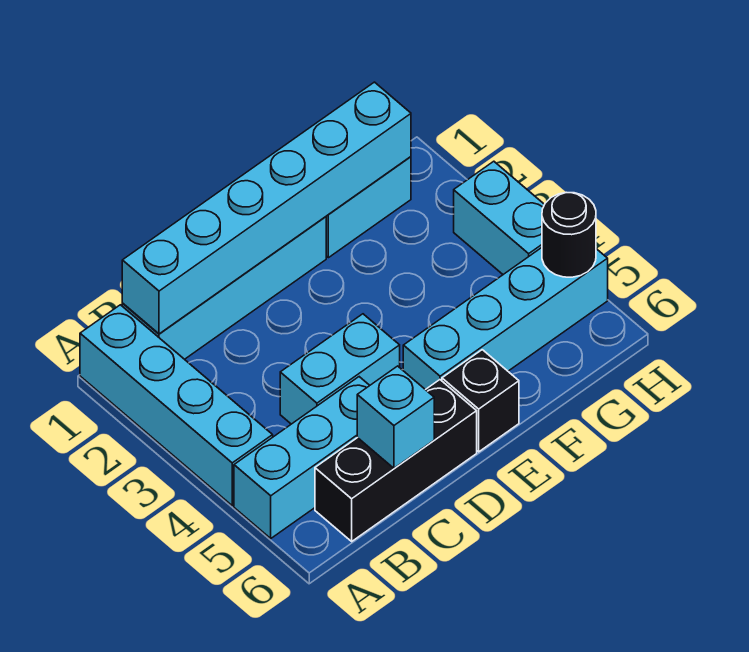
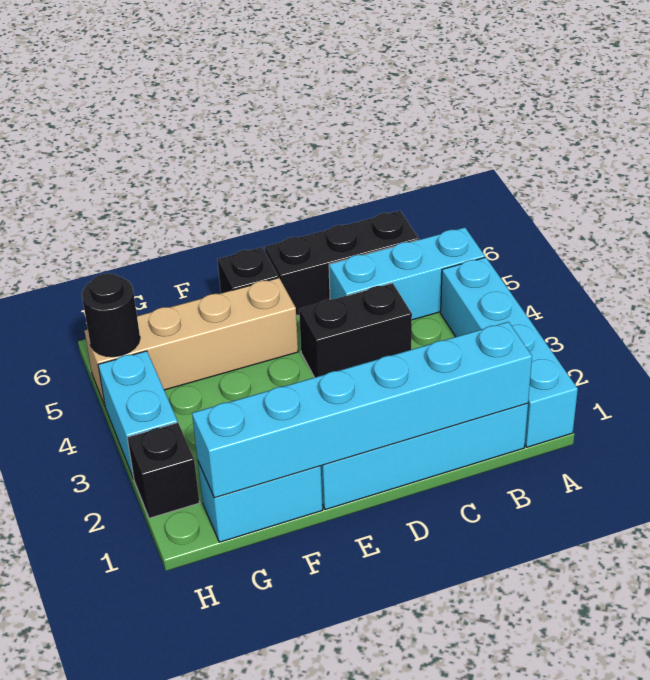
cyan 1x2 brick [280,314,400,424] -> black 1x2 brick [299,283,412,377]
cyan 1x1 brick [357,366,434,468] -> none
cyan 1x4 brick [403,248,608,390] -> tan 1x4 brick [85,278,298,405]
none -> black 1x1 brick [127,423,199,518]

